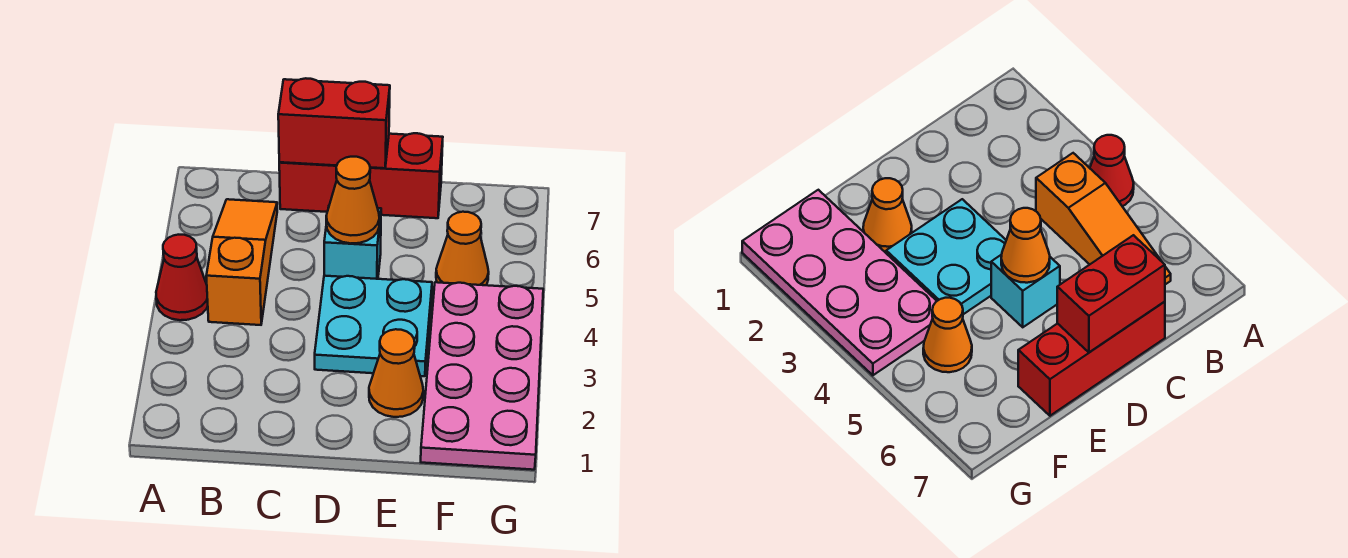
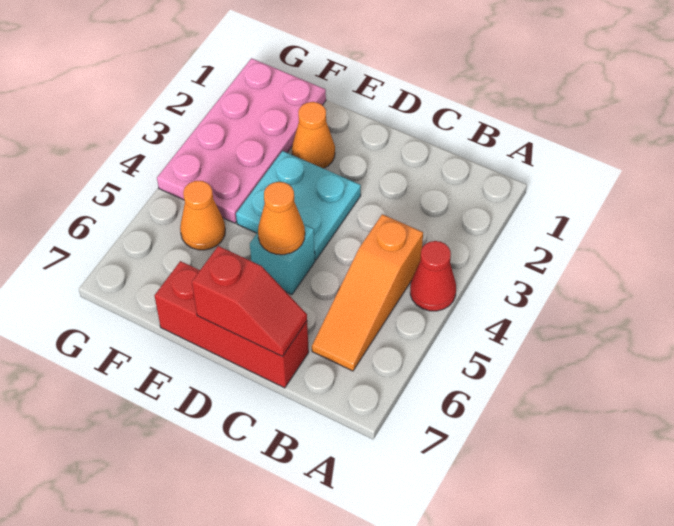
red 1x2 brick [278,78,390,168] -> red 1x2 slope [192,246,307,357]

